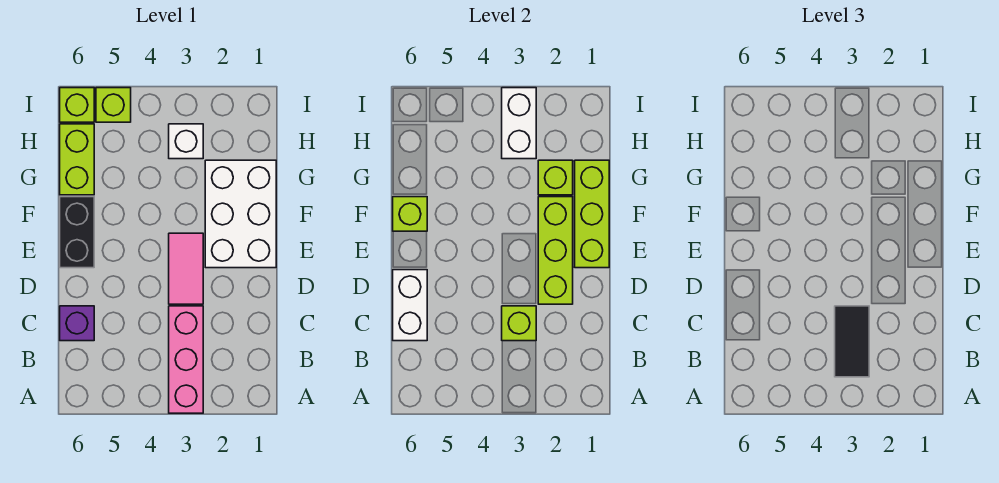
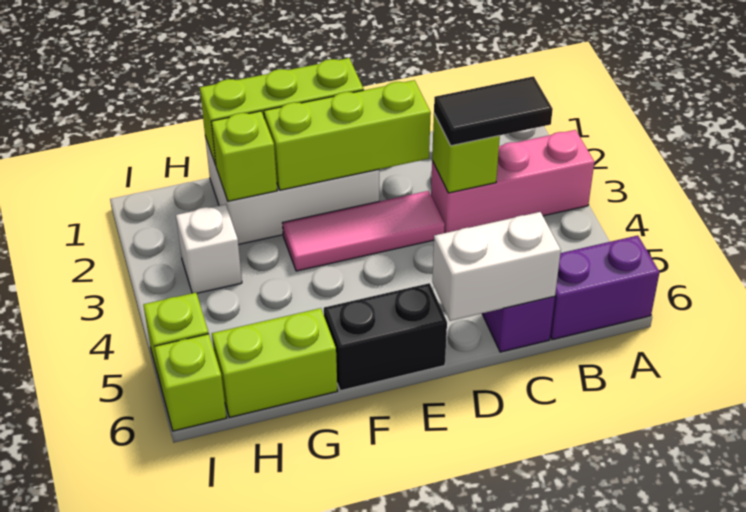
none -> purple 1x2 brick [550,235,660,340]
pink 1x2 tile [169,233,203,304] -> pink 1x3 tile [283,191,445,271]
lime 1x1 brick [393,197,427,231] -> none
white 1x2 brick [502,88,536,159] -> none

